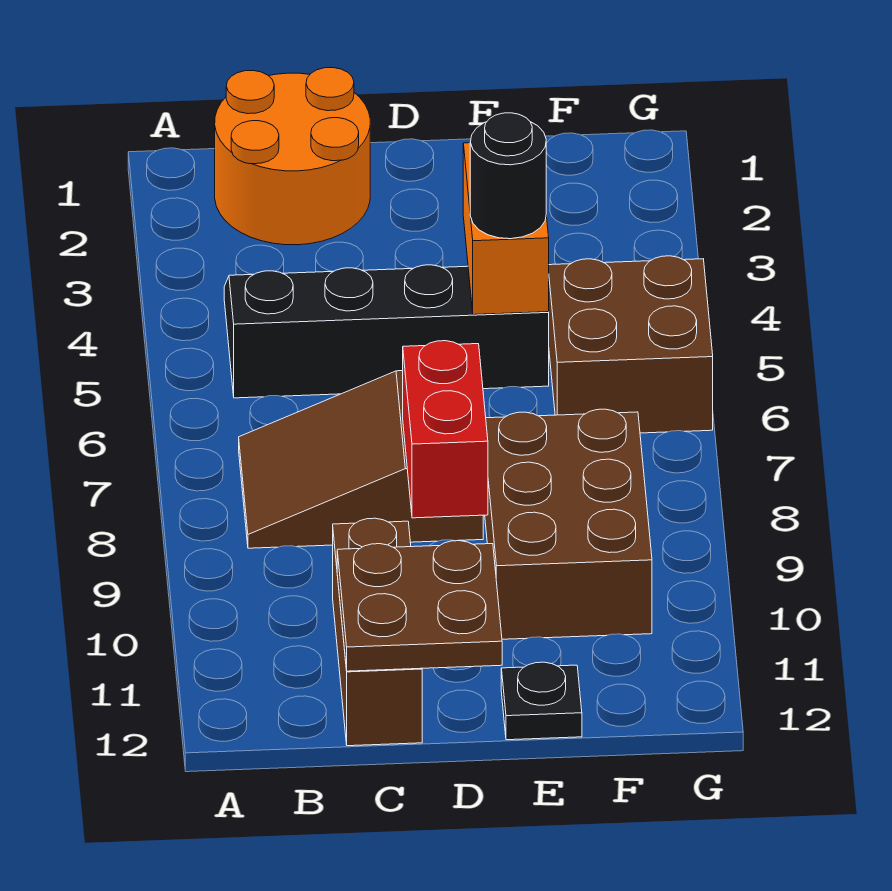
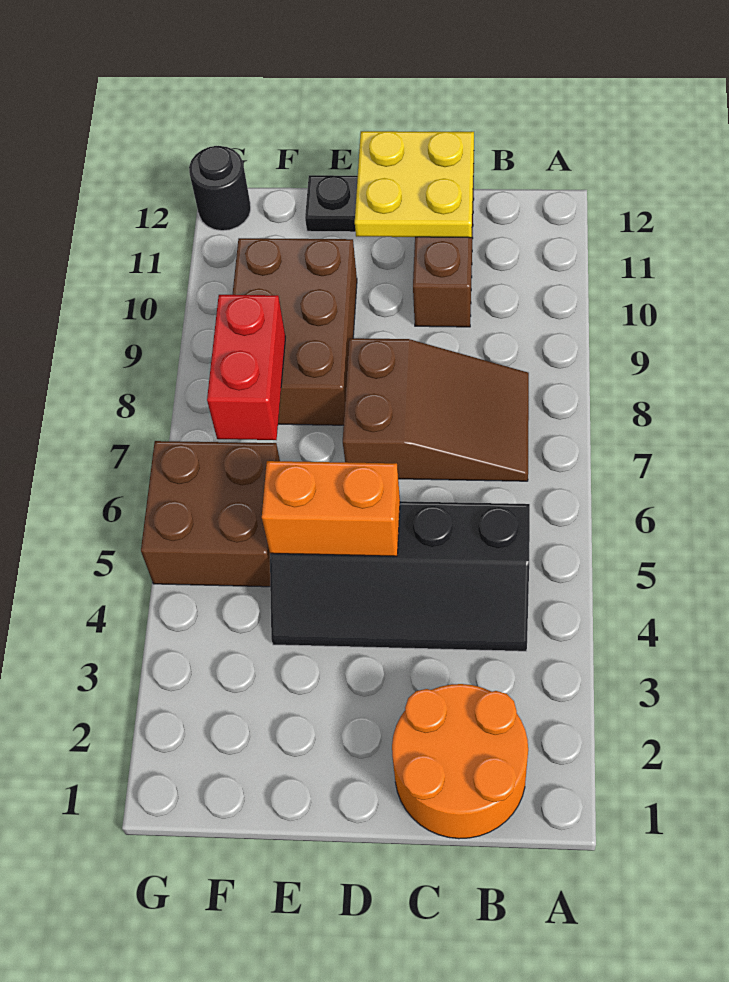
brown 2x2 plate [337,541,502,671] -> yellow 2x2 plate [355,131,474,238]
red 1x2 brick [403,341,488,518] -> red 1x2 brick moved to [207,295,285,440]
orange 1x2 brick [463,143,549,315] -> orange 1x2 brick turned to [262,461,400,556]
black 1x1 round brick [470,113,546,239] -> black 1x1 round brick moved to [189,146,251,231]

